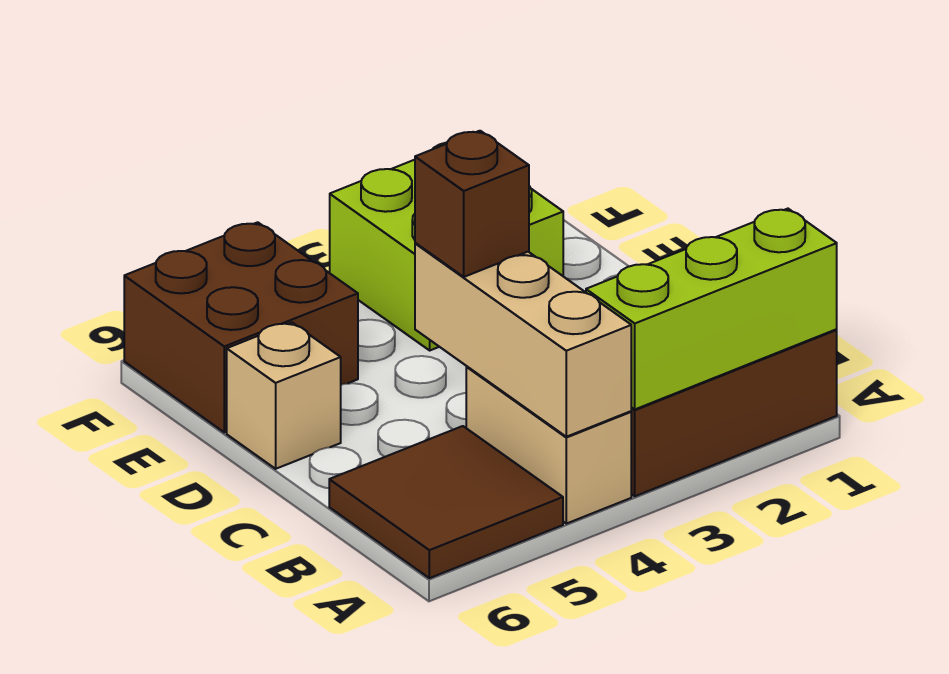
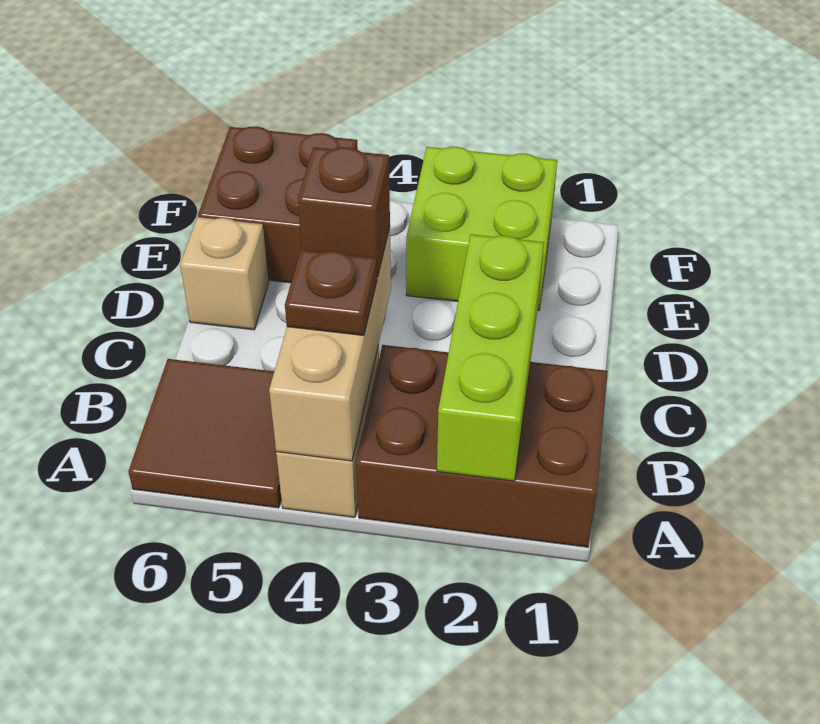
lime 1x3 brick [586,209,837,409] -> lime 1x3 brick turned to [437,234,544,481]
none -> brown 1x1 plate [285,249,377,335]

